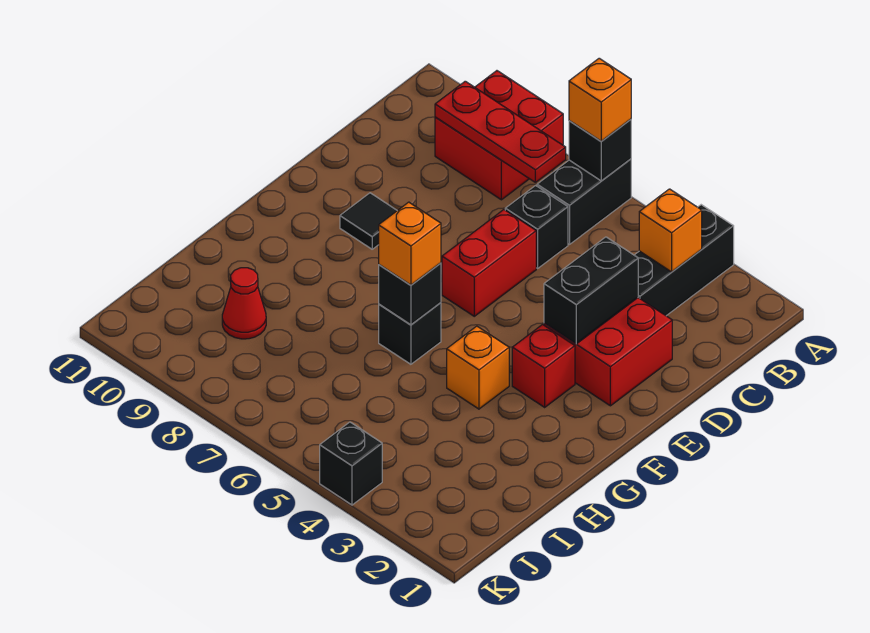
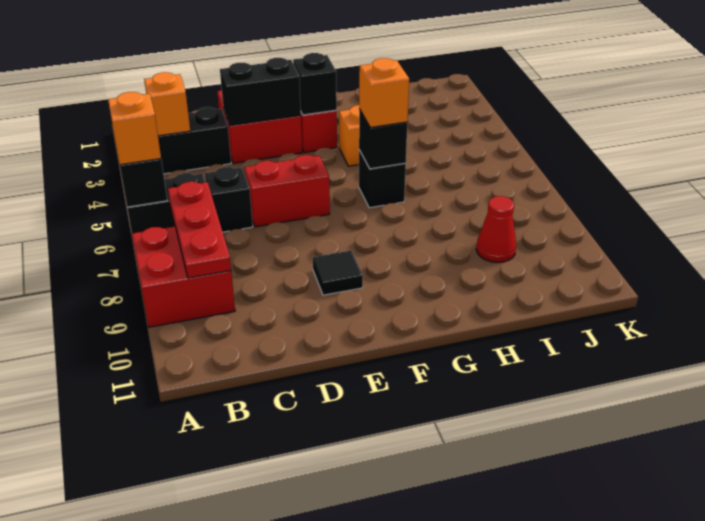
black 1x1 brick [320,422,382,505] -> black 1x1 brick moved to [293,53,337,115]

